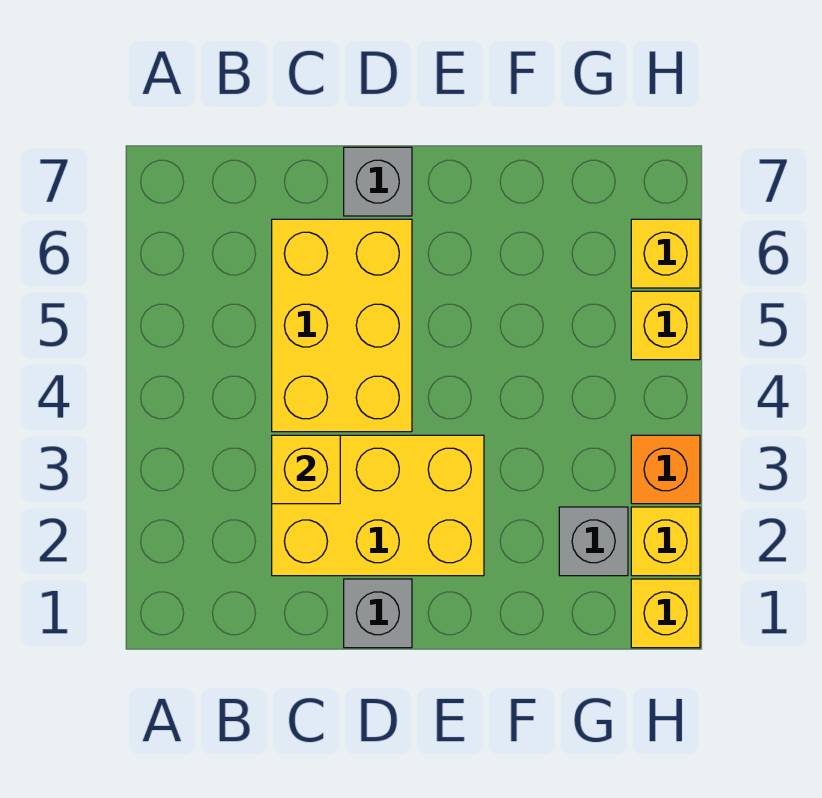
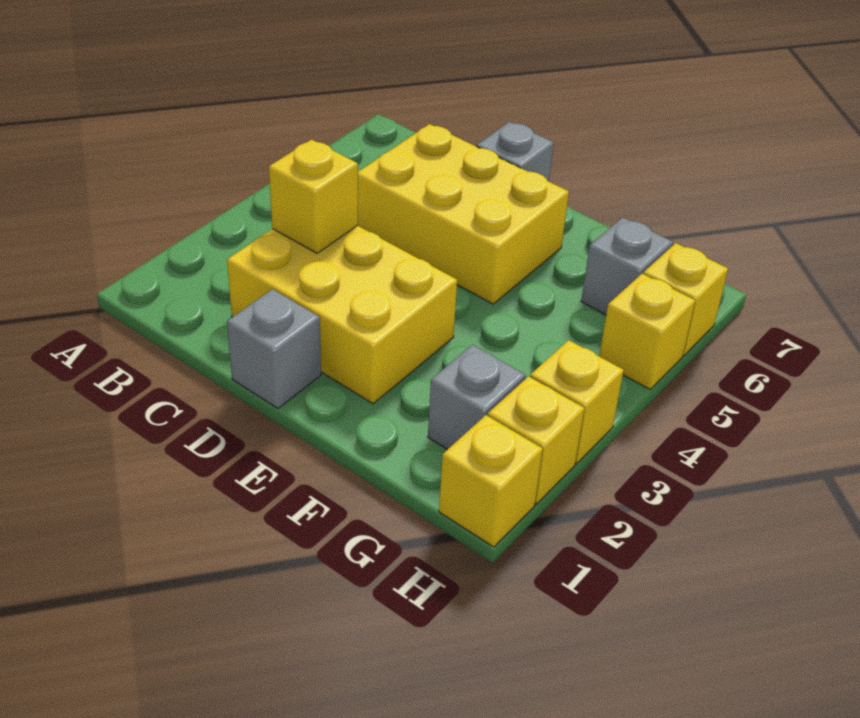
yellow 2x3 brick [272,219,412,432] -> yellow 2x3 brick turned to [357,124,569,304]
none -> grey 1x1 brick [581,217,673,315]
orange 1x1 brick [631,435,700,504] -> yellow 1x1 brick [530,340,624,463]

